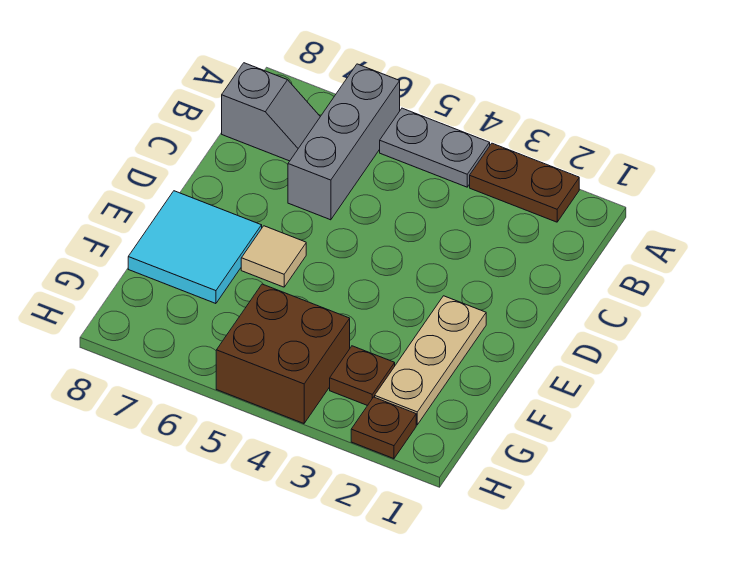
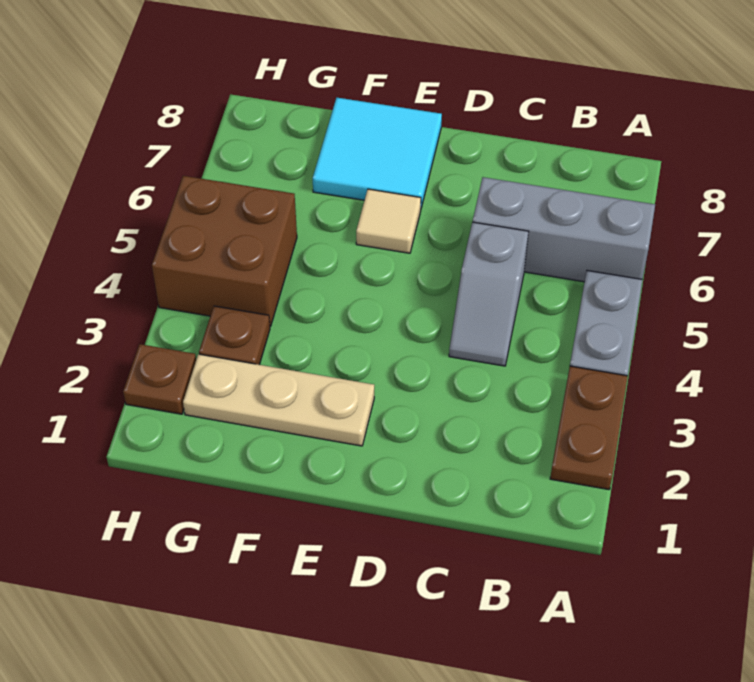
grey 1x2 slope [222,63,320,161] -> grey 1x2 slope moved to [449,222,529,366]

